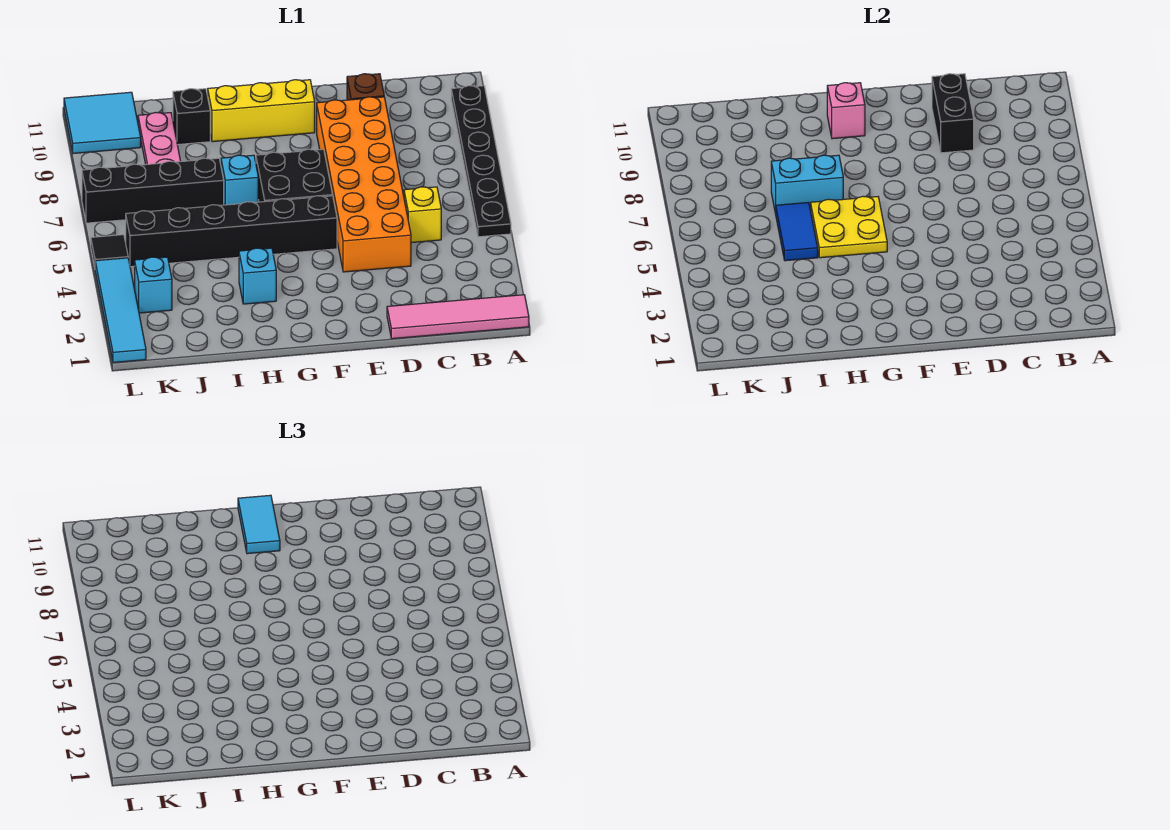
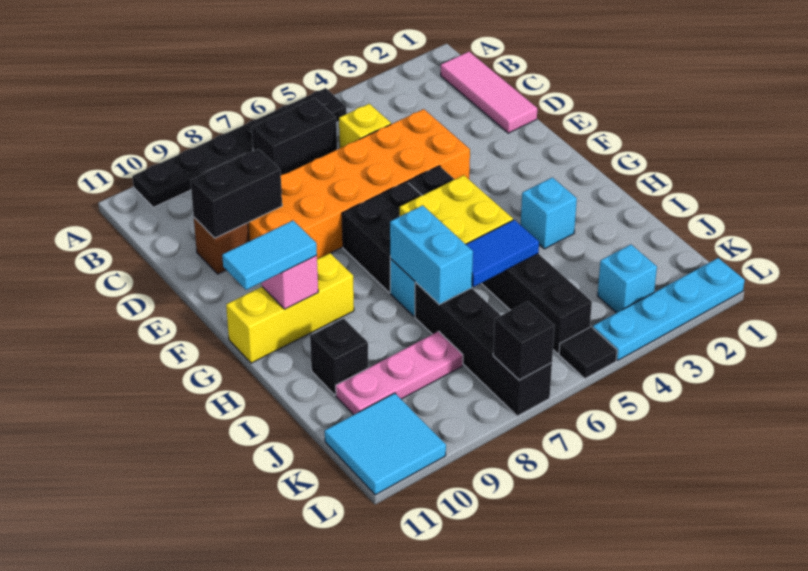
pink 1x4 tile [387,295,529,339] -> pink 1x3 tile [441,52,537,133]
none -> black 1x2 brick [252,98,337,175]
yellow 1x3 brick [207,80,315,142] -> yellow 1x3 brick turned to [226,253,354,363]
cyan 1x4 tile [95,258,146,363] -> cyan 1x4 plate [593,258,745,360]
none -> black 1x1 brick [493,302,554,380]

